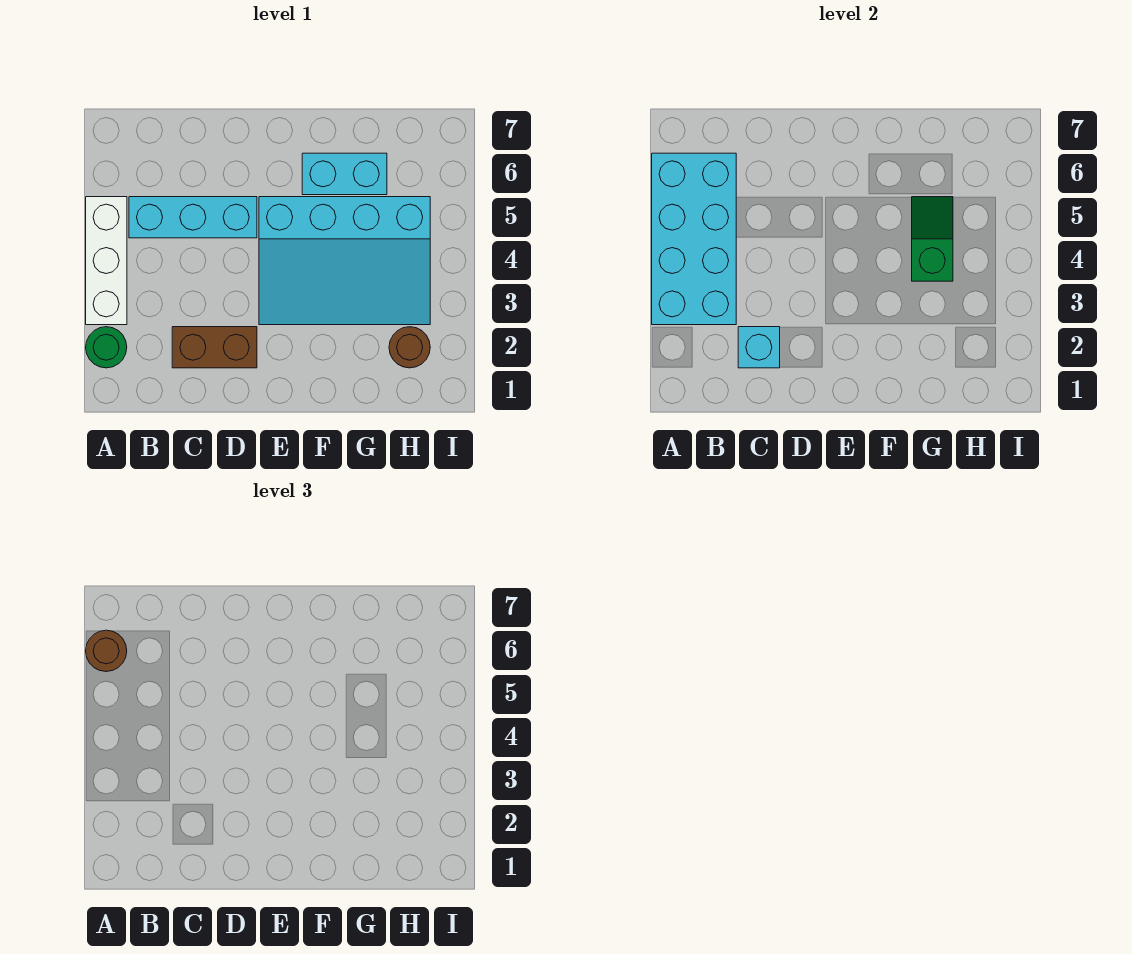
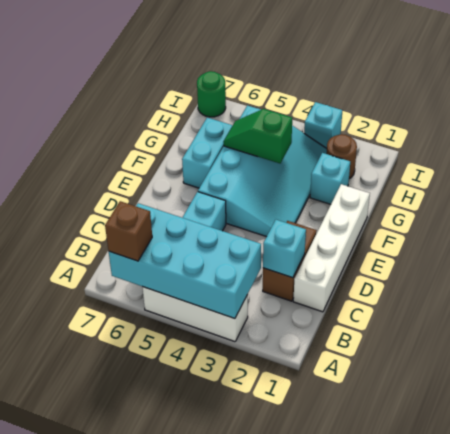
green 1x1 round brick [86,327,127,368] -> green 1x1 round brick moved to [197,71,226,117]
brown 1x1 round brick [86,630,127,672] -> brown 1x1 brick [105,201,152,261]
none -> white 1x4 brick [293,184,370,312]
none -> cyan 1x1 brick [310,153,350,204]
none -> cyan 1x1 brick [304,102,342,148]

